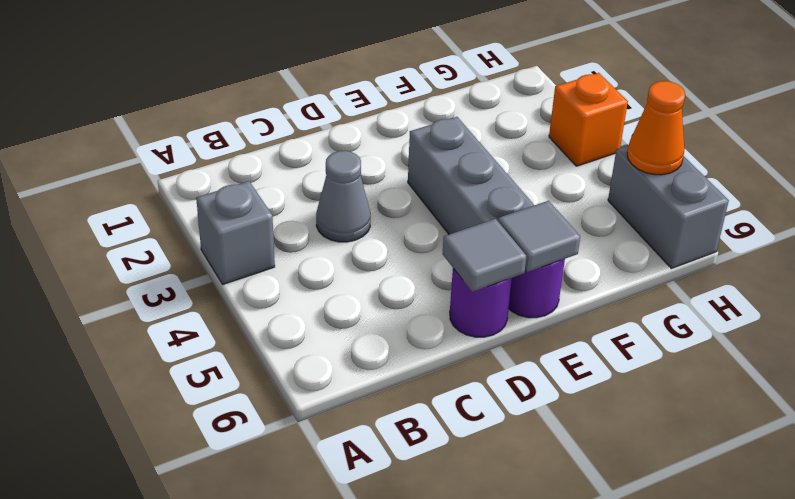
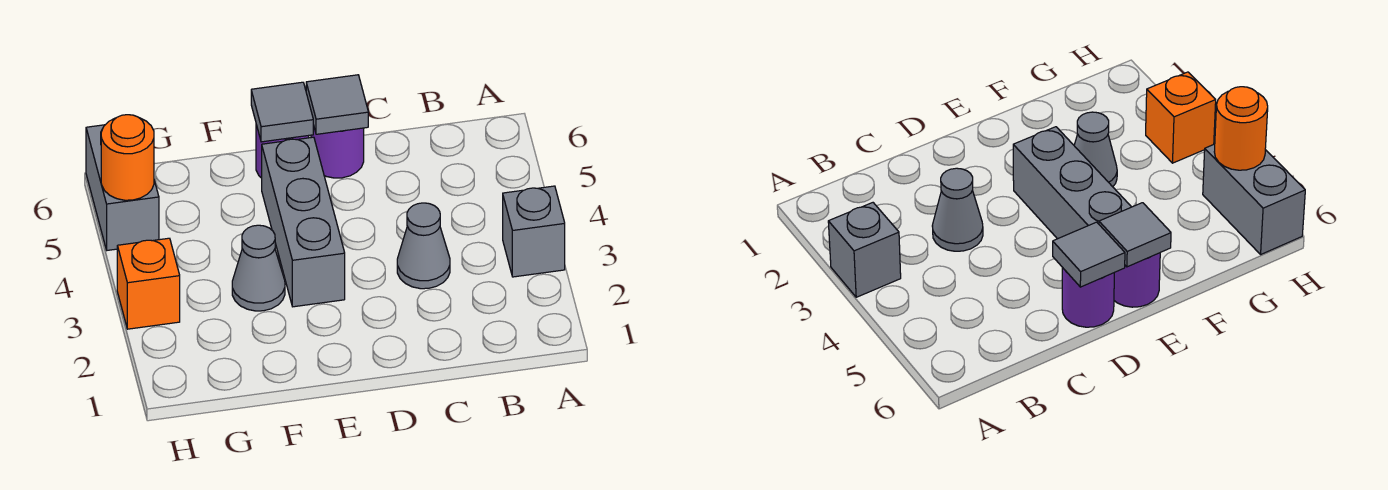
none -> grey 1x1 cone [232,225,285,311]
orange 1x1 cone [627,81,685,175] -> orange 1x1 round brick [101,115,154,200]

